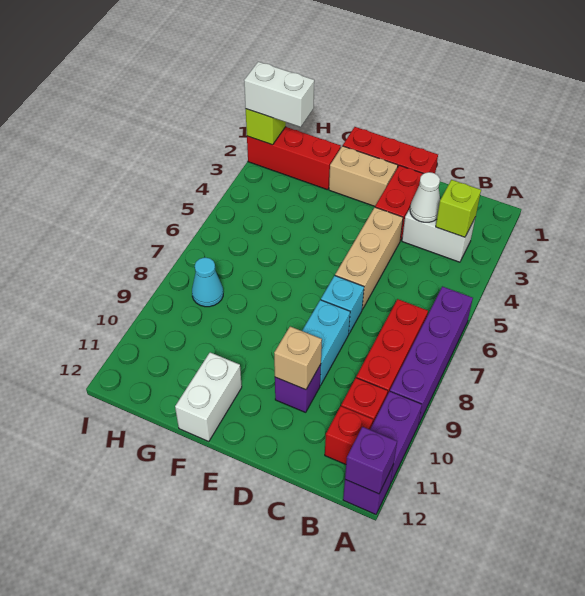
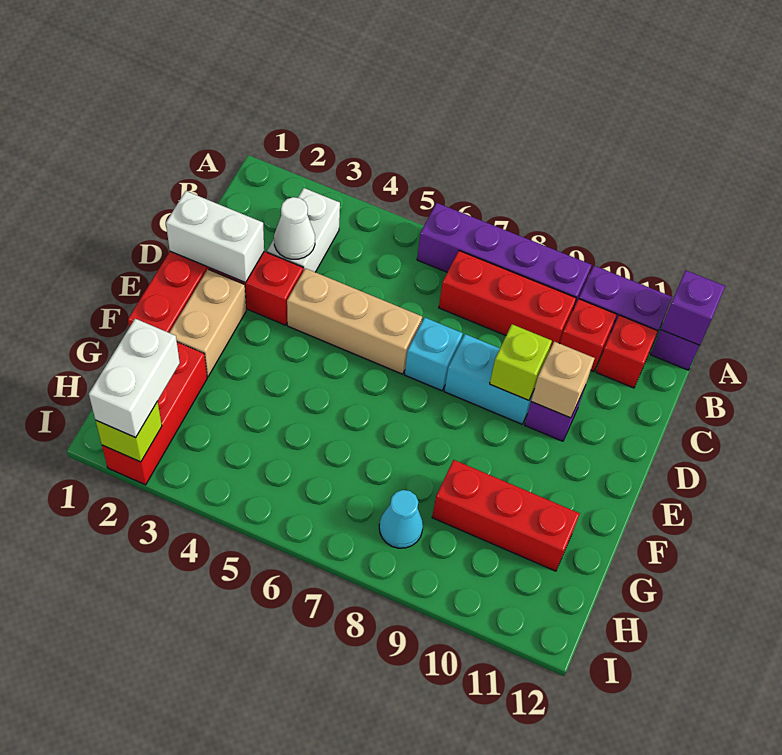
lime 1x1 brick [436,180,481,237] -> lime 1x1 brick moved to [490,324,552,400]
white 1x2 brick [175,352,242,442] -> white 1x2 brick moved to [166,191,264,283]
none -> red 1x3 brick [432,460,580,571]

